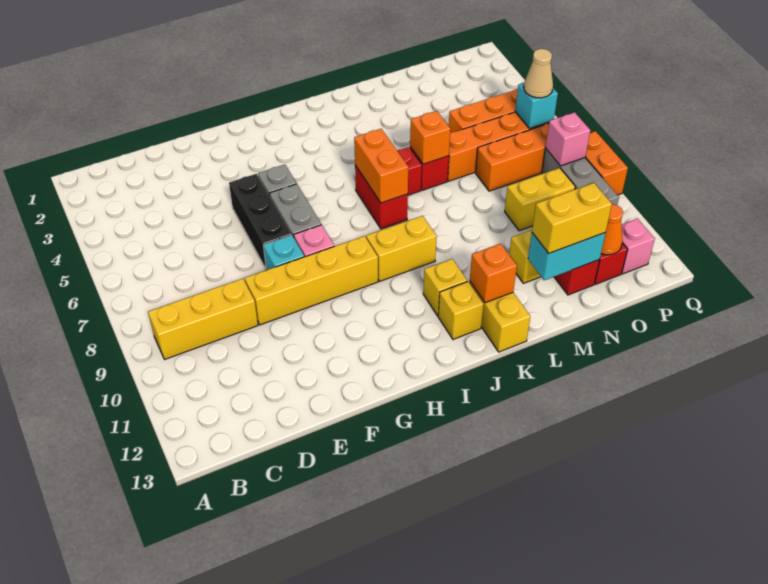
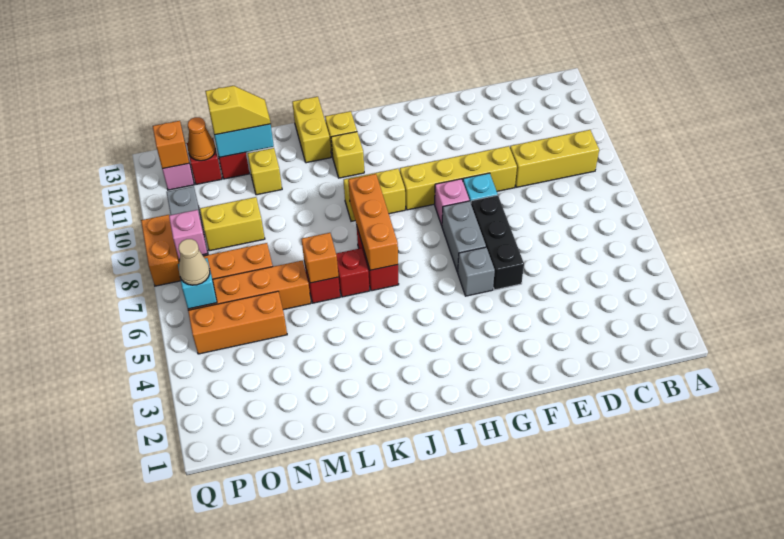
orange 1x2 brick [354,129,408,203] -> orange 1x3 brick [348,174,398,270]
orange 1x1 brick [470,244,517,303] -> orange 1x1 brick moved to [153,121,189,169]
yellow 1x2 brick [532,183,612,253] -> yellow 1x2 slope [205,86,271,135]

